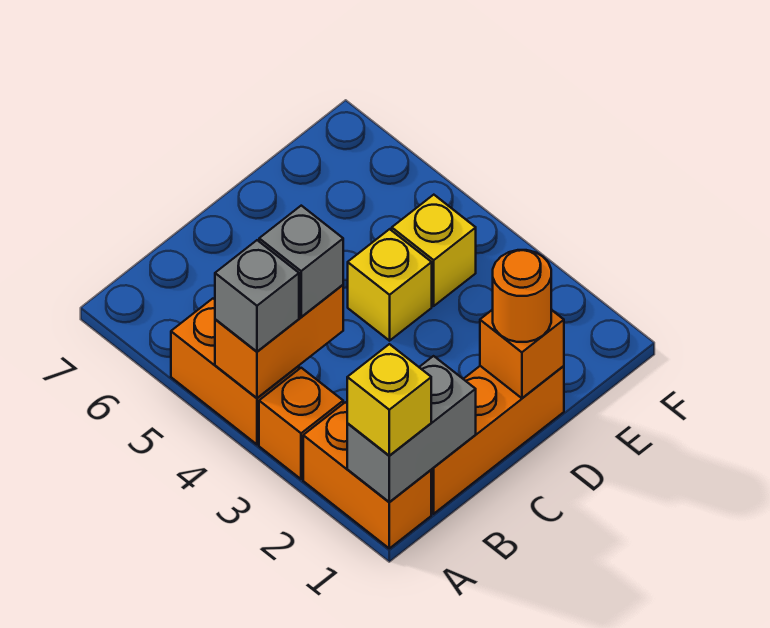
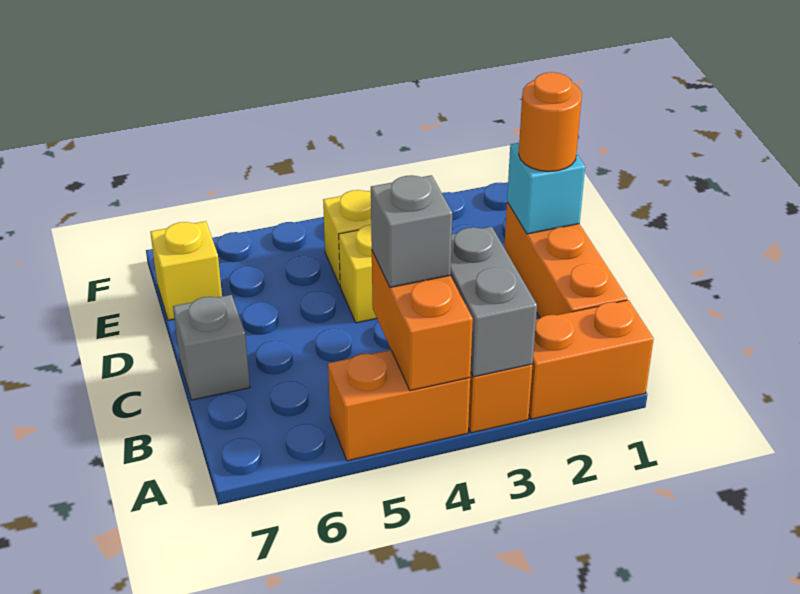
grey 1x2 brick [347,356,476,502] -> grey 1x2 brick moved to [450,226,537,377]
yellow 1x1 brick [347,344,431,456] -> yellow 1x1 brick moved to [150,221,222,320]
grey 1x1 brick [215,240,299,352] -> grey 1x1 brick moved to [173,295,250,400]
orange 1x1 brick [480,310,564,398] -> cyan 1x1 brick [507,143,585,234]

